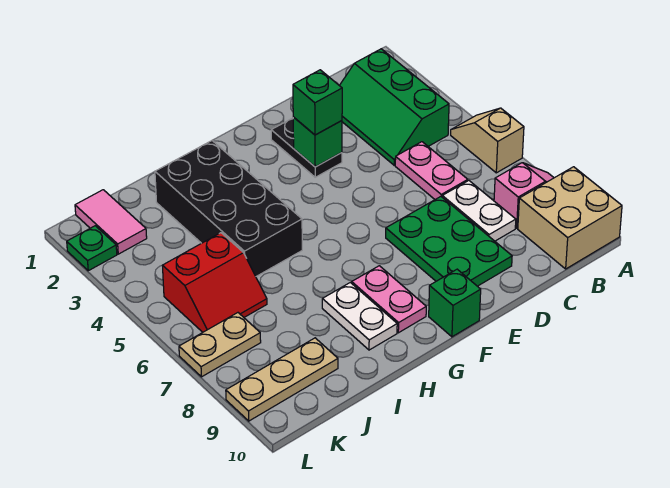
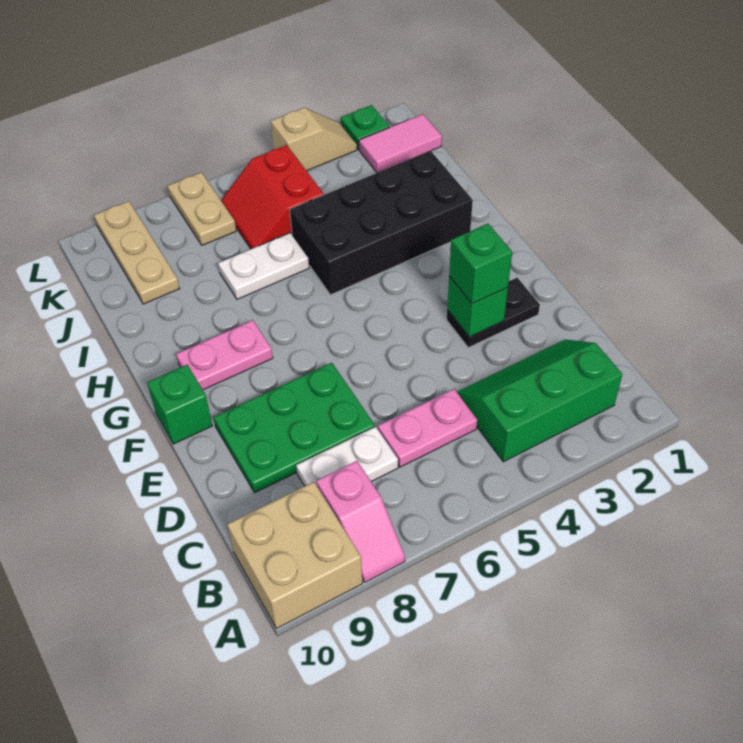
tan 1x2 slope [451,108,524,173] -> tan 1x2 slope moved to [271,108,357,171]
white 1x2 plate [322,283,397,350] -> white 1x2 plate moved to [218,233,309,299]

